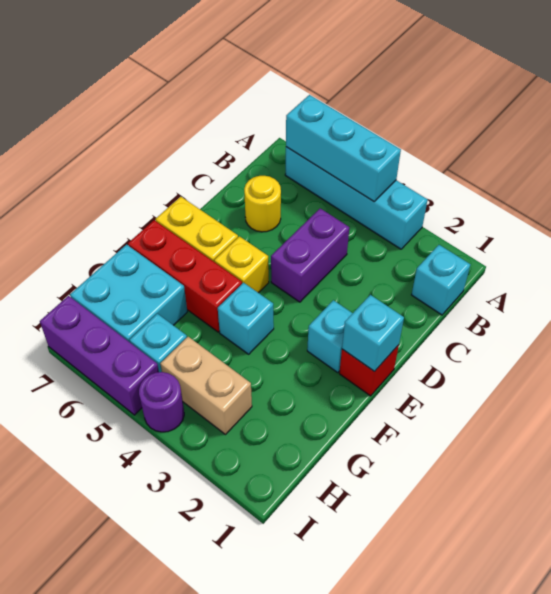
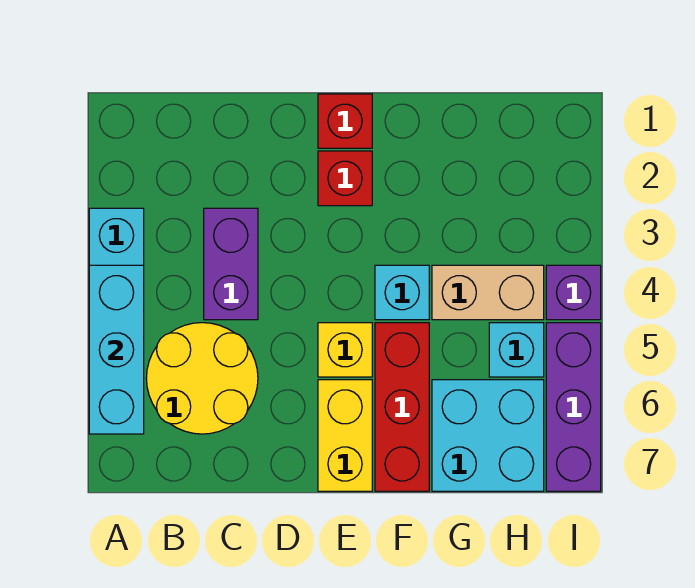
cyan 1x1 brick [412,245,471,315] -> none
purple 1x2 brick [271,208,349,302] -> purple 1x2 brick turned to [204,208,258,320]
yellow 1x1 round brick [244,176,281,232] -> yellow 2x2 round brick [146,323,258,434]
cyan 1x1 brick [342,295,404,372] -> none
cyan 1x1 brick [307,300,353,373] -> red 1x1 brick [318,151,372,206]
tan 1x2 brick [160,337,252,434] -> tan 1x2 brick turned to [432,265,544,320]
purple 1x1 round brick [139,372,184,432] -> purple 1x1 brick [546,265,601,320]

